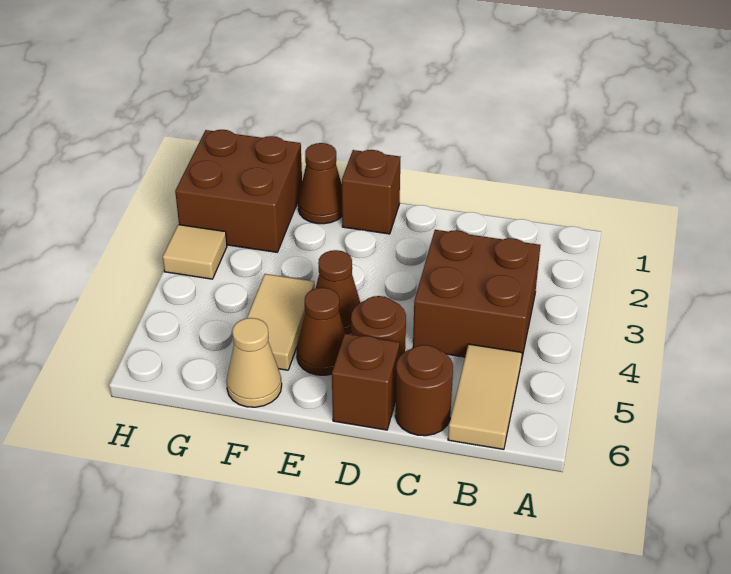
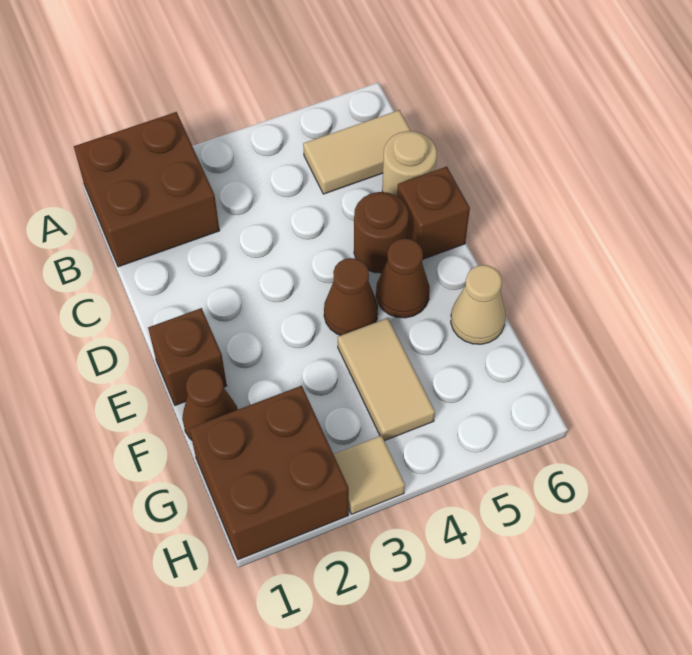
brown 2x2 brick [413,230,540,362] -> brown 2x2 brick moved to [74,112,220,267]
brown 1x1 round brick [395,345,453,436] -> tan 1x1 round brick [382,131,437,196]
tan 1x2 tile [247,274,315,370] -> tan 1x2 tile turned to [338,318,435,441]

